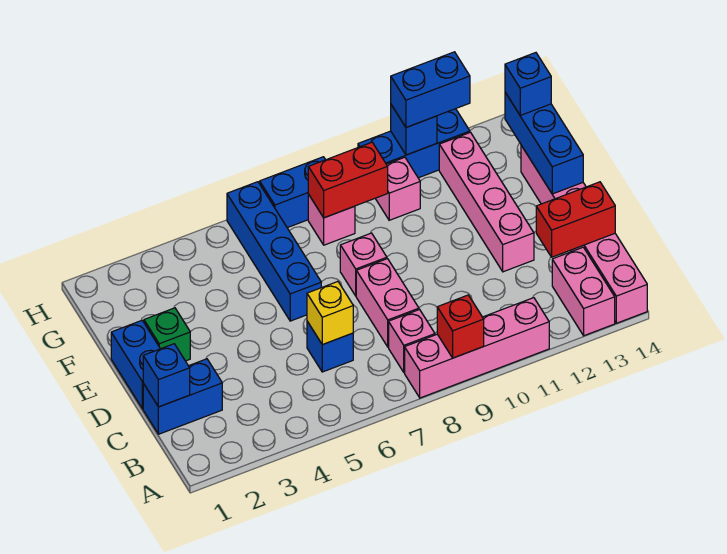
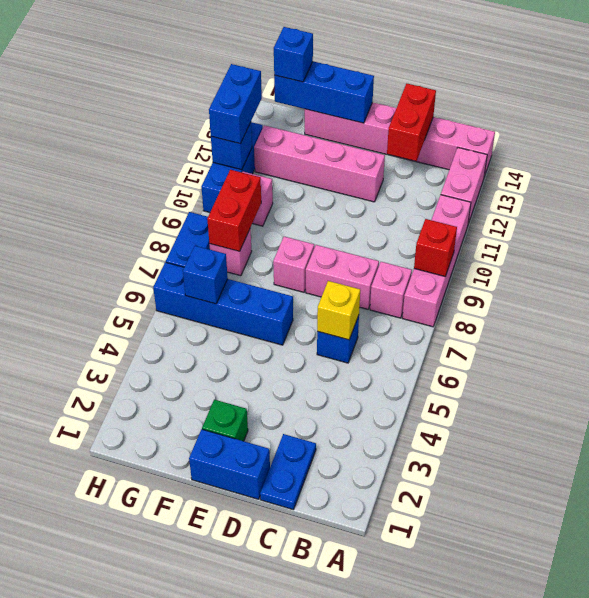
pink 1x2 brick [552,247,615,336] -> pink 1x2 brick turned to [441,148,487,224]
blue 1x2 brick [143,359,222,434] -> blue 1x2 plate [260,434,316,510]
blue 1x1 brick [143,344,190,407] -> blue 1x1 brick moved to [183,246,228,304]

